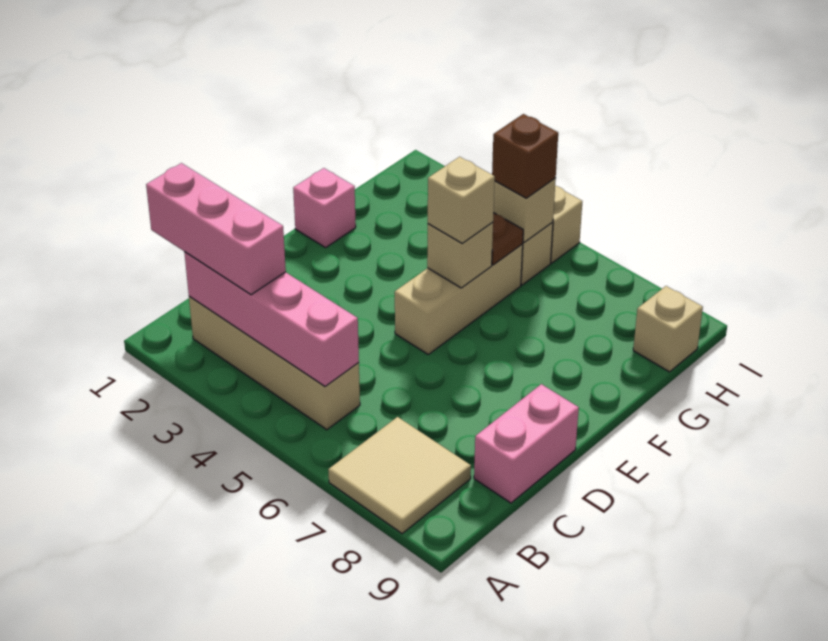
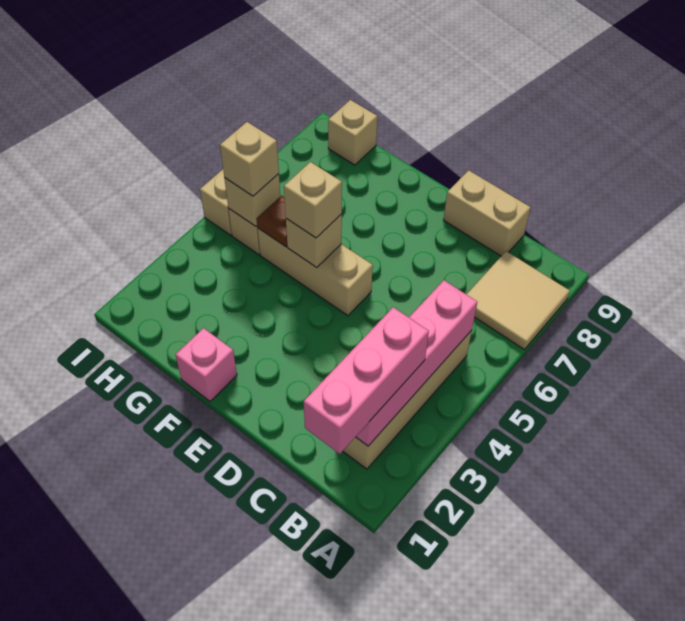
pink 1x2 brick [474,384,579,503] -> tan 1x2 brick [444,170,531,256]
brown 1x1 brick [492,114,558,198] -> tan 1x1 brick [220,122,279,196]

